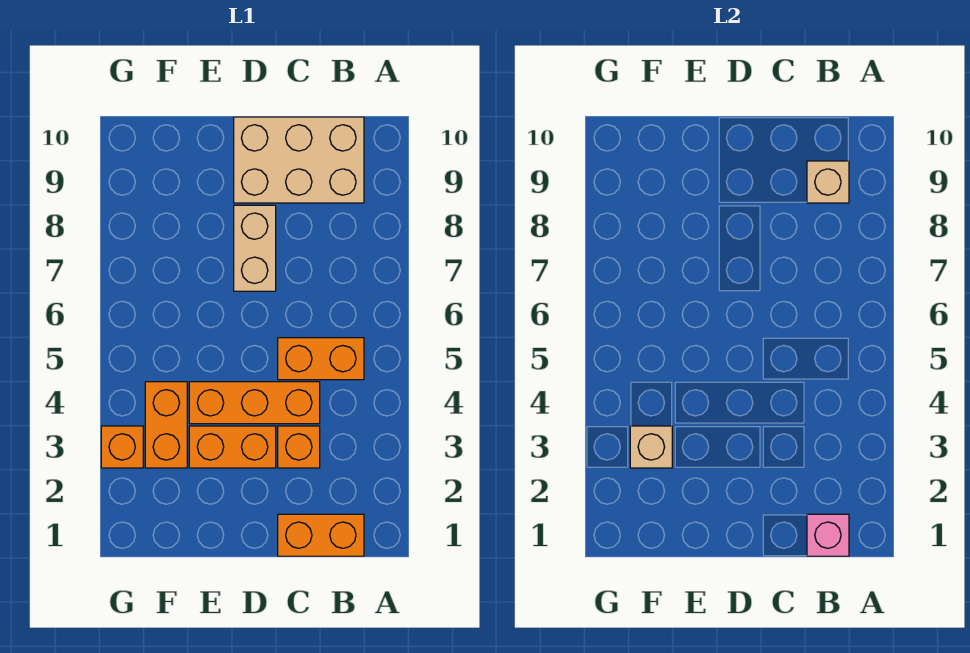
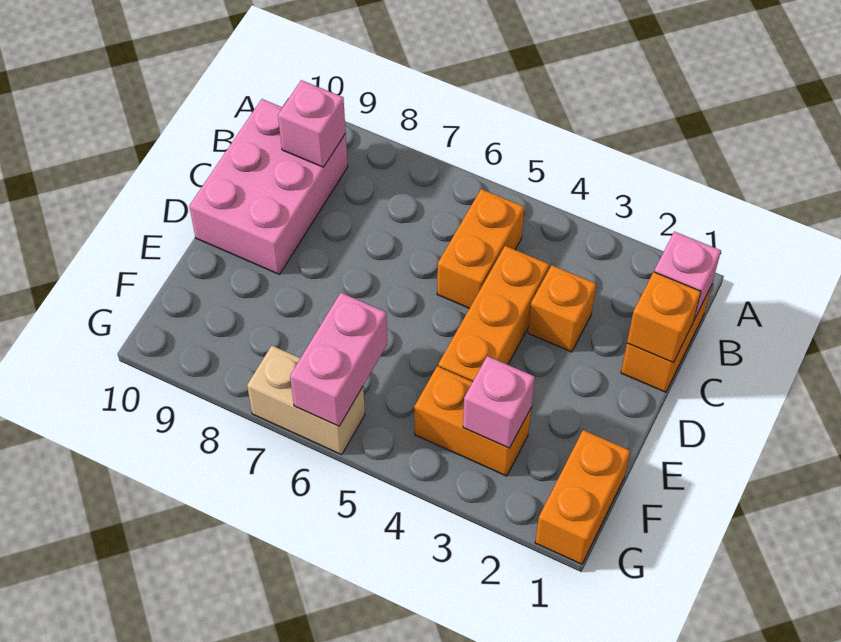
tan 2x3 brick [234,117,364,203] -> pink 2x3 brick [189,99,348,274]
tan 1x1 brick [807,161,849,203] -> pink 1x1 brick [278,80,346,167]
orange 1x2 brick [189,426,276,468] -> orange 1x2 brick moved to [535,430,630,564]
tan 1x2 brick [234,205,276,291] -> tan 1x2 brick moved to [247,346,365,455]
tan 1x1 brick [630,426,672,468] -> pink 1x1 brick [463,356,535,448]
none -> pink 1x2 brick [290,293,387,426]
orange 1x1 brick [101,426,143,468] -> orange 1x1 brick moved to [627,272,701,363]

